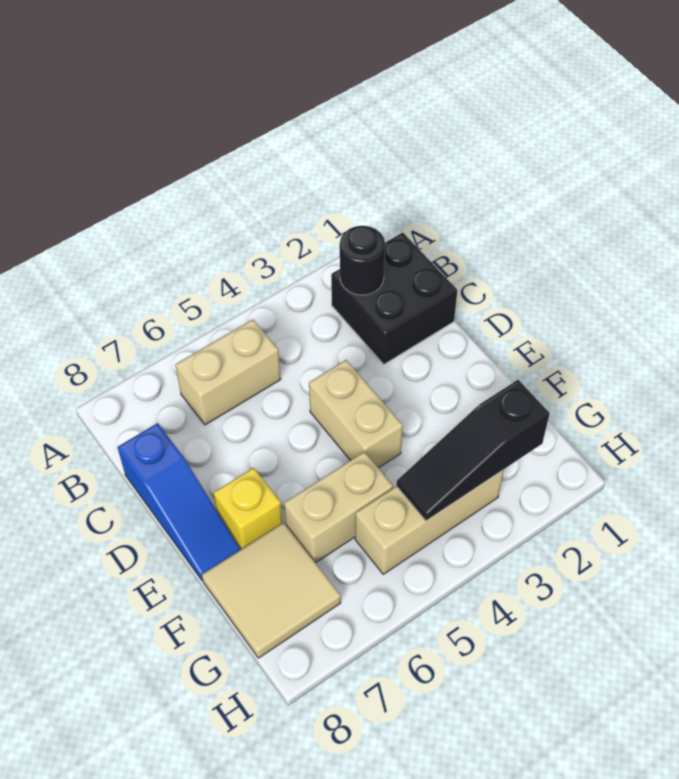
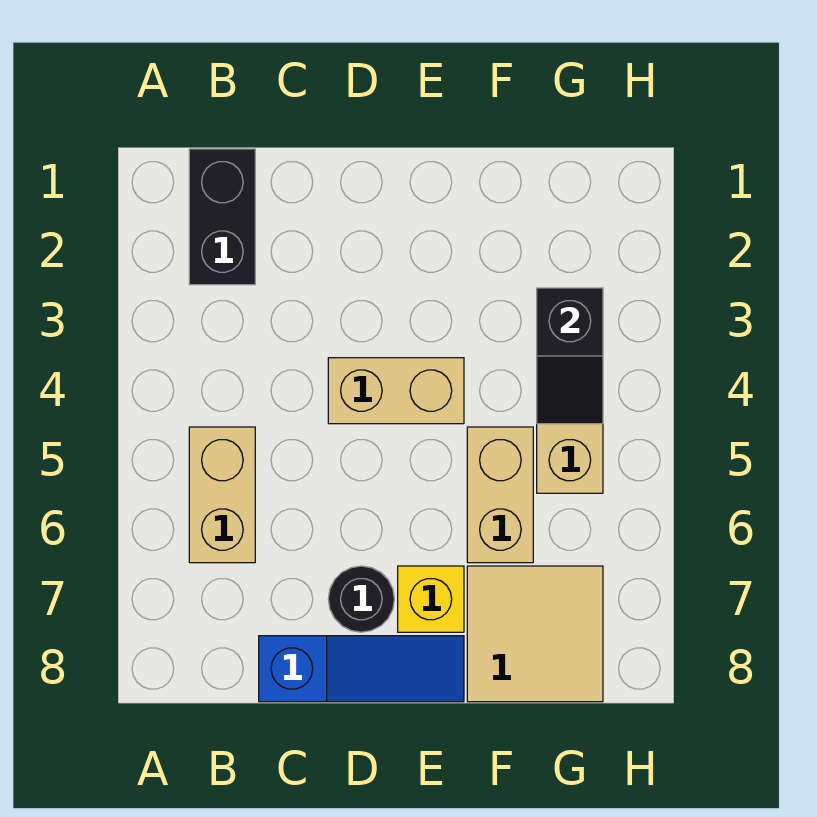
black 2x2 brick [331,233,458,364] -> black 1x2 brick [189,149,255,285]
black 1x1 round brick [340,226,385,295] -> black 1x1 round brick moved to [328,566,394,632]
black 1x3 slope [396,380,550,521] -> black 1x2 slope [537,288,603,424]

